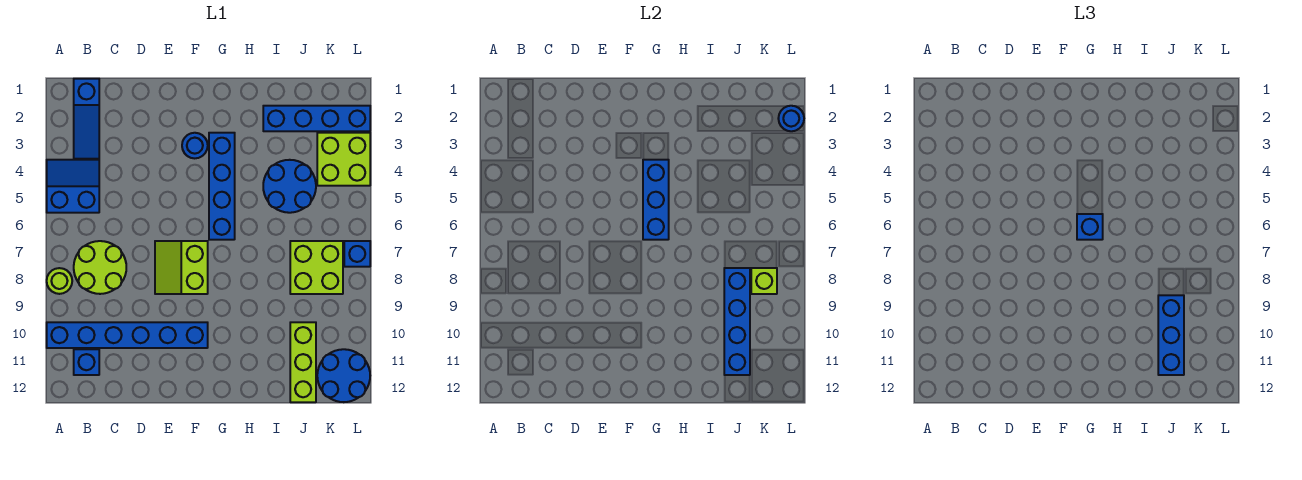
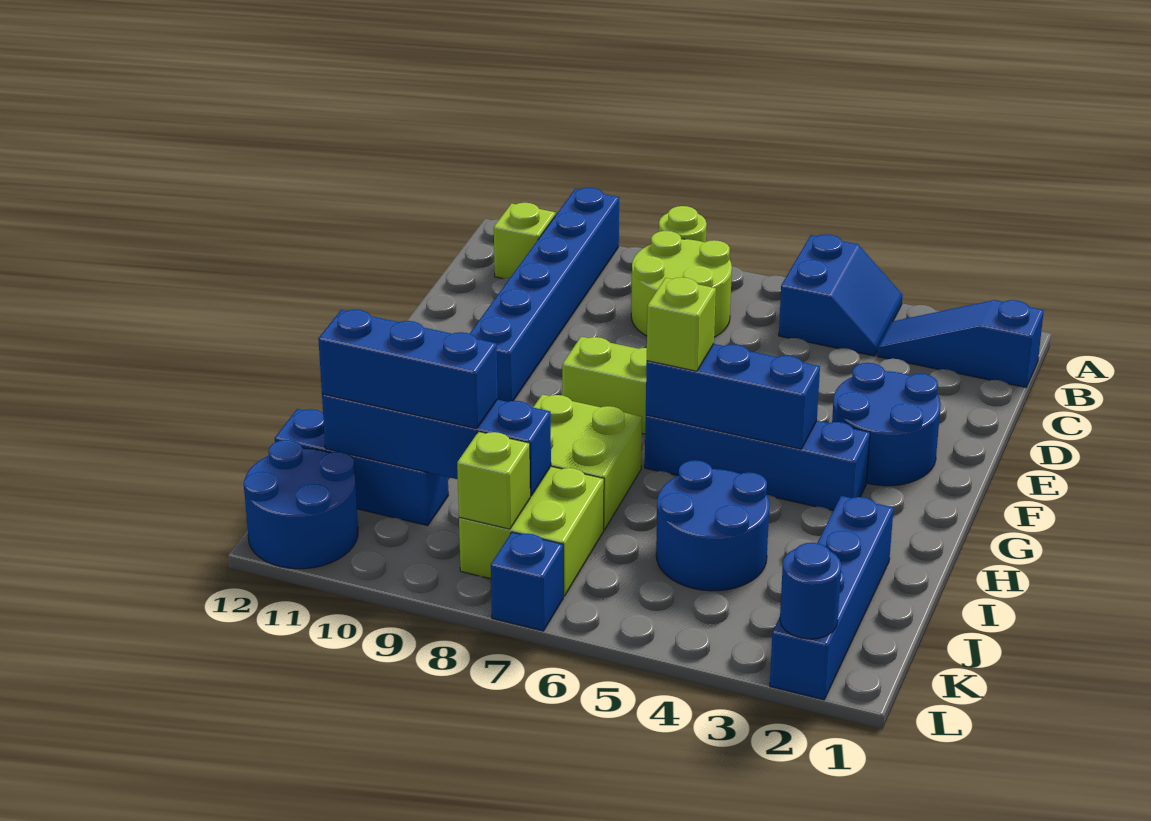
blue 1x1 brick [74,349,99,375] -> lime 1x1 brick [494,203,555,279]
blue 1x1 round brick [182,133,208,158] -> blue 2x2 round brick [832,363,941,486]
blue 1x1 brick [1077,214,1103,240] -> lime 1x1 brick [647,277,716,371]
lime 1x3 brick [290,322,316,402] -> blue 1x3 brick [275,409,448,526]
lime 2x2 brick [317,133,370,186] -> lime 2x2 brick moved to [533,395,642,530]

